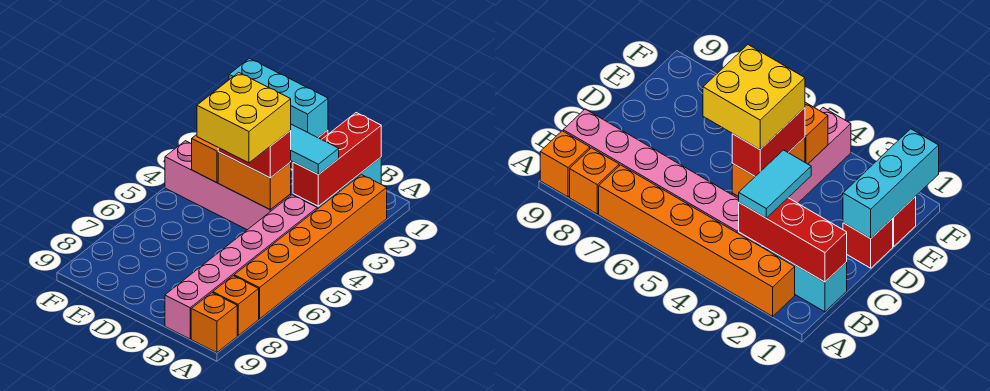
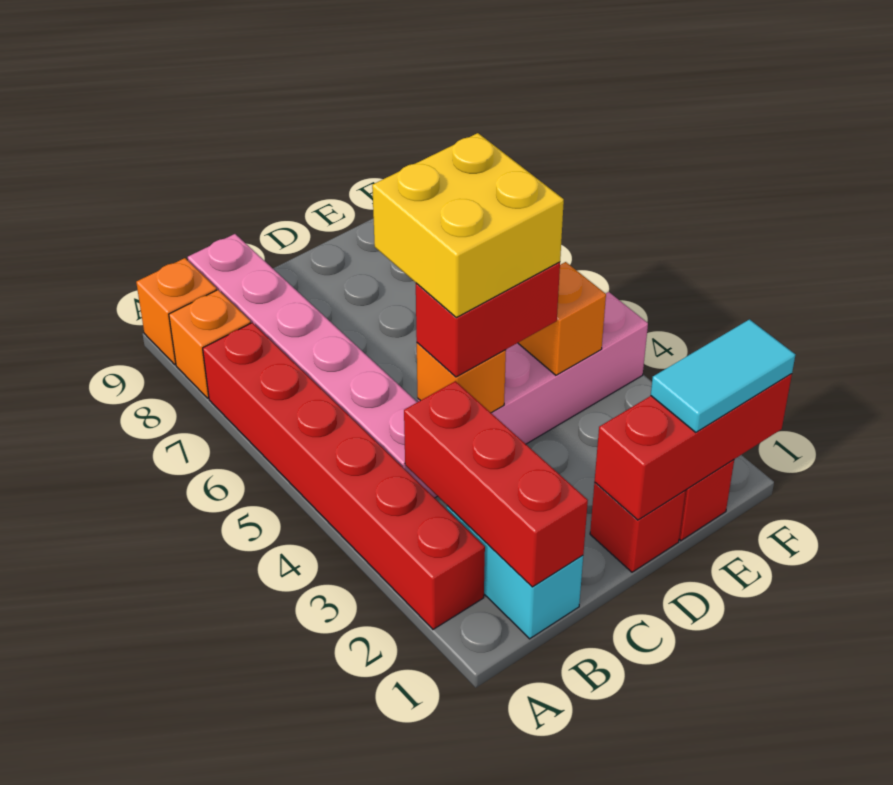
orange 1x6 brick [234,175,387,319] -> red 1x6 brick [203,323,485,629]
cyan 1x2 tile [290,124,339,175] -> cyan 1x2 tile moved to [651,319,795,432]
orange 1x2 brick [218,152,291,210] -> orange 1x1 brick [417,343,506,413]
cyan 1x3 brick [229,59,328,138] -> red 1x3 brick [594,374,792,520]

